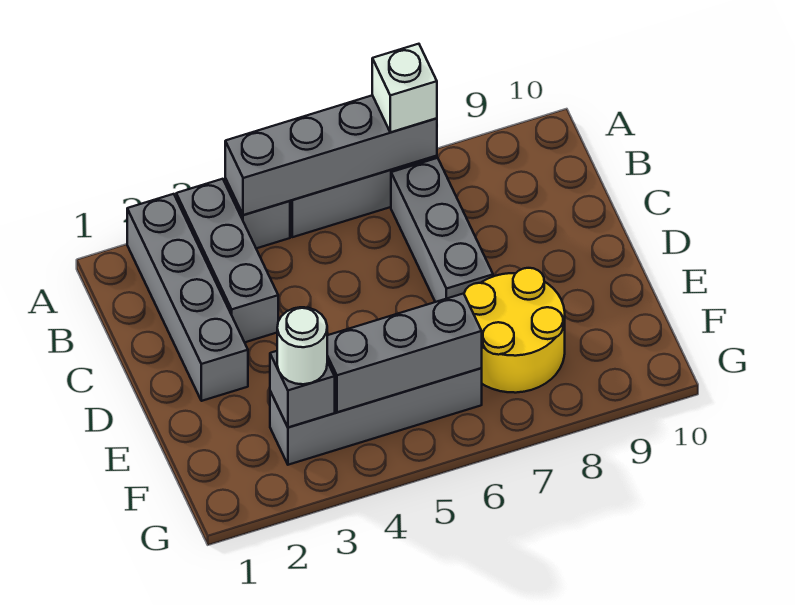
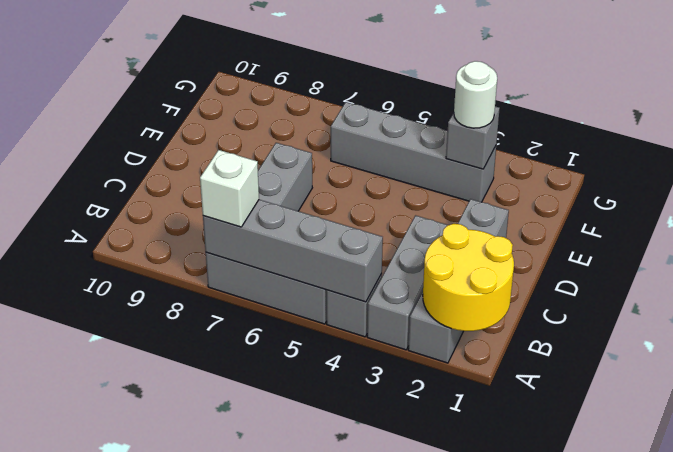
yellow 2x2 round brick [464,268,565,393] -> yellow 2x2 round brick moved to [423,224,514,331]
grey 1x3 brick [327,294,482,412] -> none

